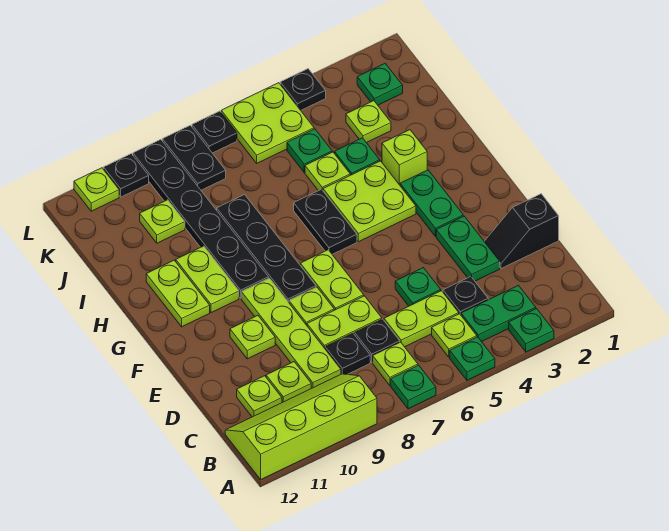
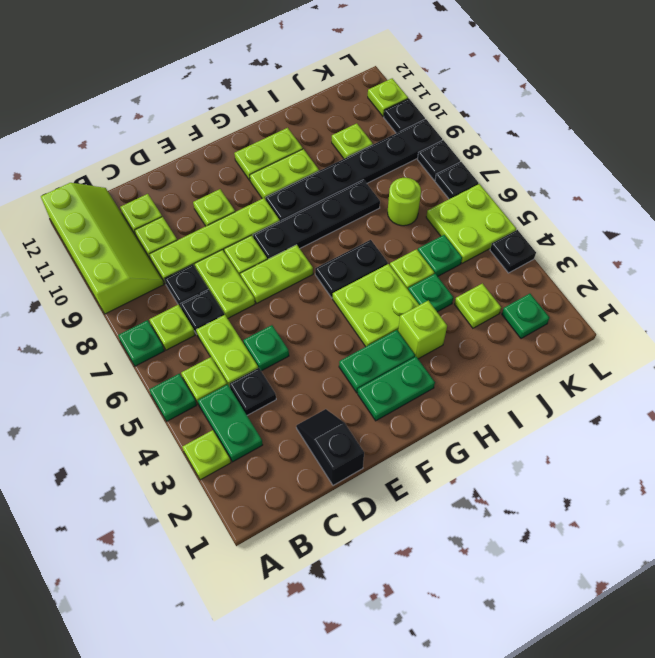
green 1x1 plate [509,309,554,352] -> lime 1x1 plate [183,430,231,480]
green 1x2 plate [436,216,500,281] -> green 1x2 plate moved to [358,357,435,421]
none -> lime 1x1 round brick [388,178,421,226]
black 1x2 plate [162,125,226,190] -> black 1x1 plate [418,140,460,180]

